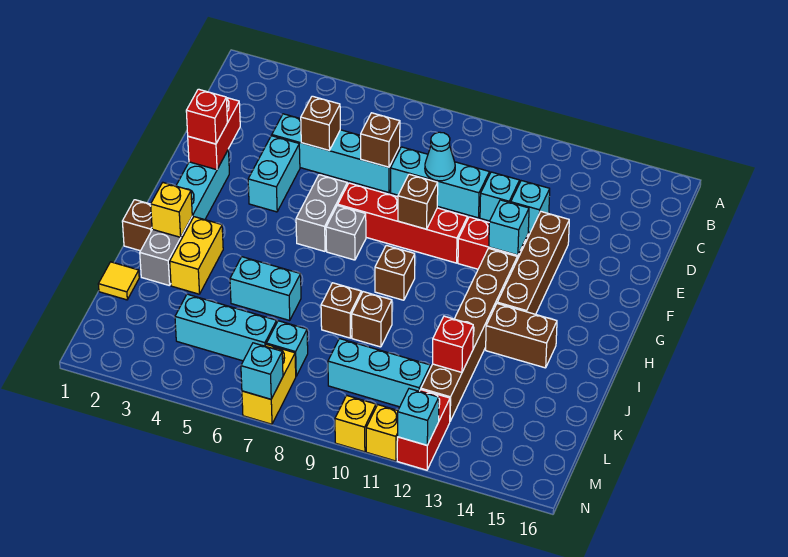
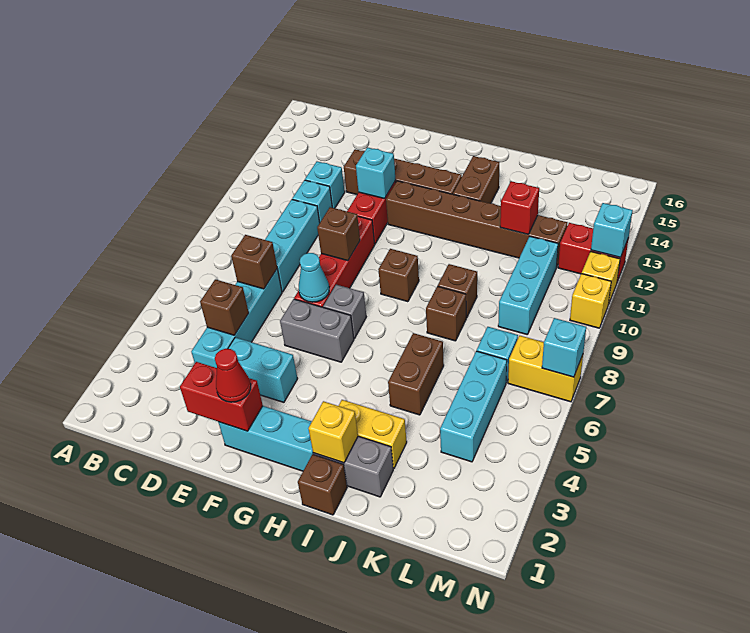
cyan 1x1 cone [425,132,455,181] -> cyan 1x1 cone moved to [299,253,329,302]
red 1x1 brick [186,89,227,144] -> red 1x1 cone [215,349,251,402]
cyan 1x2 brick [230,257,301,320] -> brown 1x2 brick [388,333,444,415]
yellow 1x1 tile [98,262,139,300] -> none

